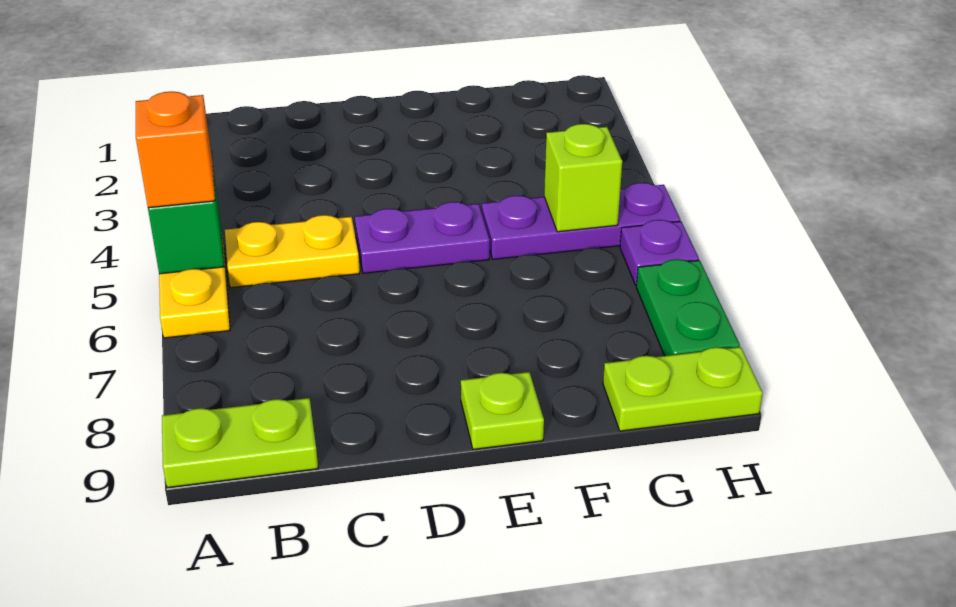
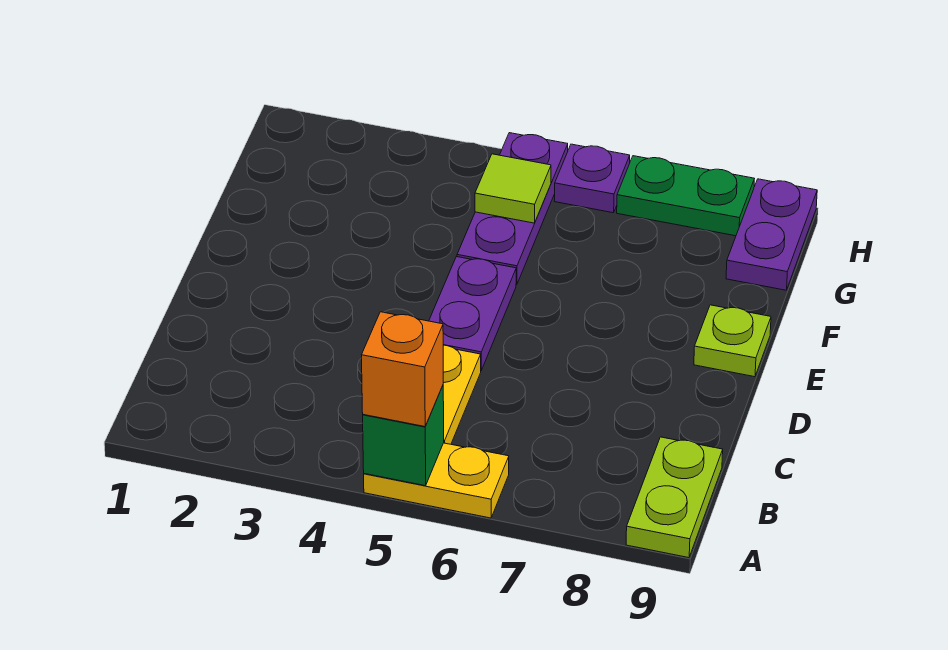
lime 1x1 brick [544,124,622,232] -> lime 1x1 tile [475,154,551,223]
lime 1x2 plate [603,347,763,431] -> purple 1x2 plate [726,179,817,290]

